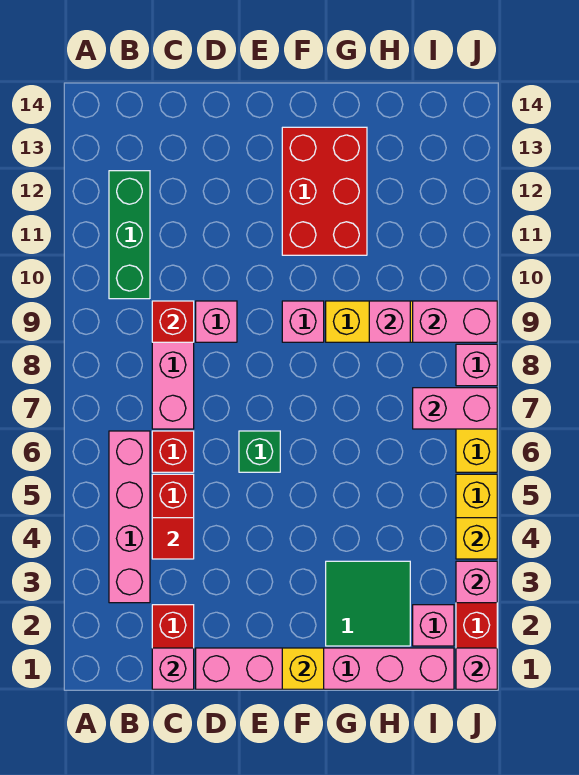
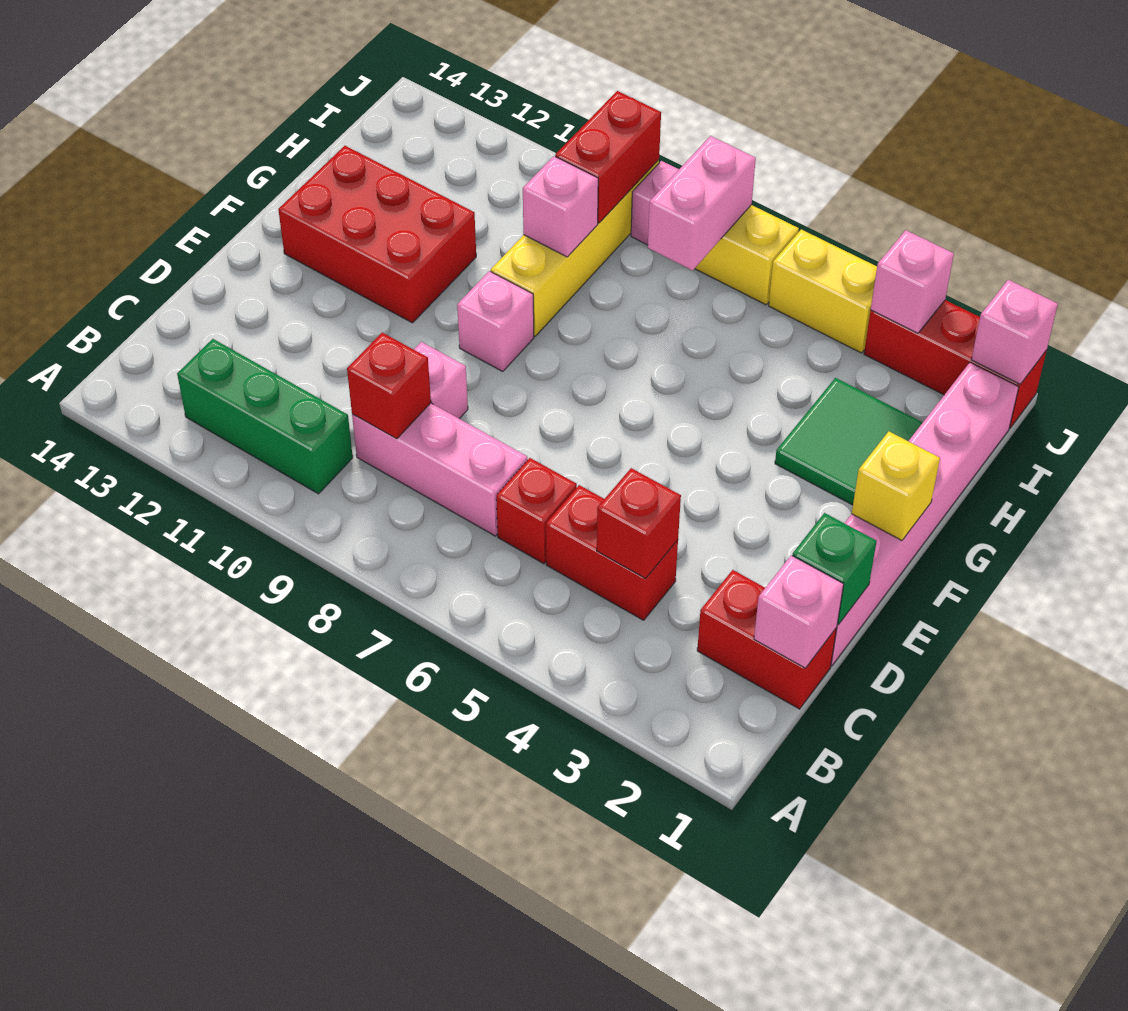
pink 1x4 brick [109,431,150,603] -> none
red 1x1 tile [152,518,194,559] -> red 1x1 brick [597,468,681,579]
green 1x1 brick [239,431,280,472] -> green 1x1 brick moved to [792,513,877,625]
pink 1x1 brick [413,605,454,646] -> none
pink 1x2 brick [413,301,497,342] -> red 1x2 brick [555,91,661,223]
yellow 1x1 brick [456,518,497,559] -> none

